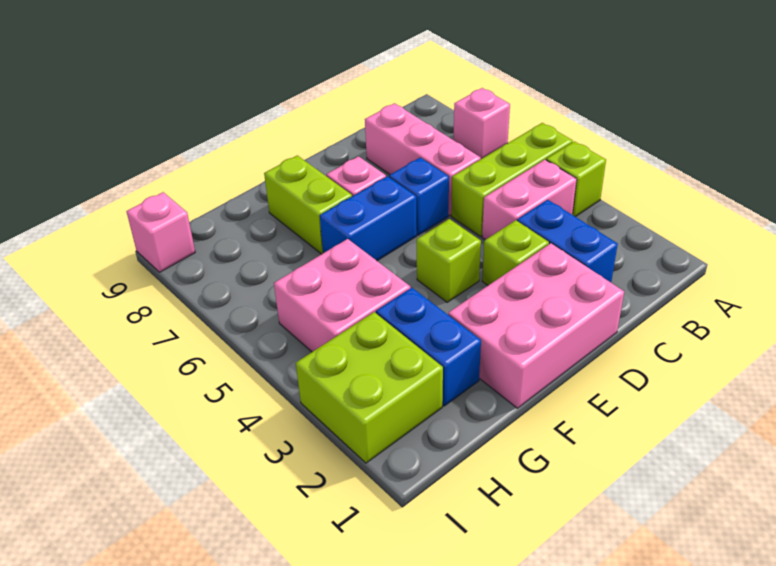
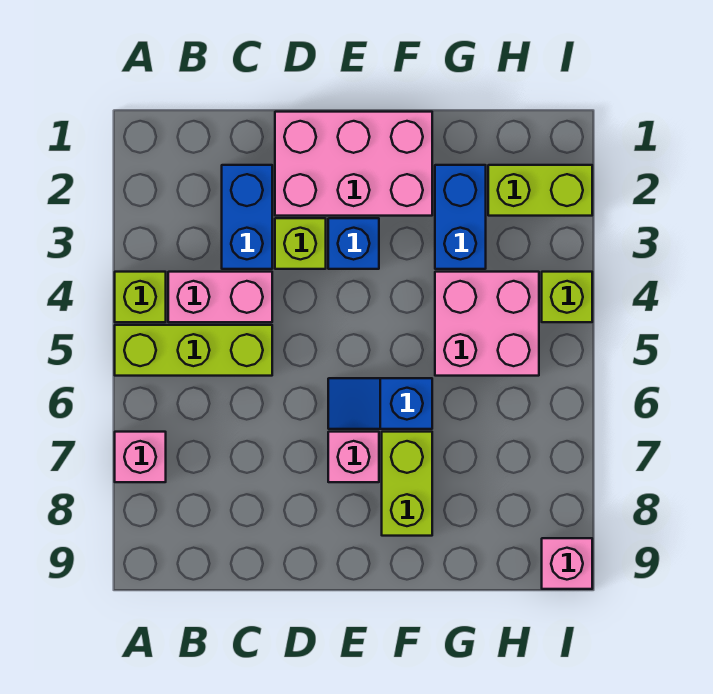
pink 1x3 brick [365,103,481,216] -> none
blue 1x1 brick [389,158,449,235] -> blue 1x1 brick moved to [328,218,379,269]
lime 1x1 brick [417,219,481,302] -> lime 1x1 brick moved to [542,272,592,322]
blue 1x2 brick [320,176,417,261] -> blue 1x2 slope [328,378,432,429]
lime 2x2 brick [296,312,443,463] -> lime 1x2 brick [488,165,592,216]

